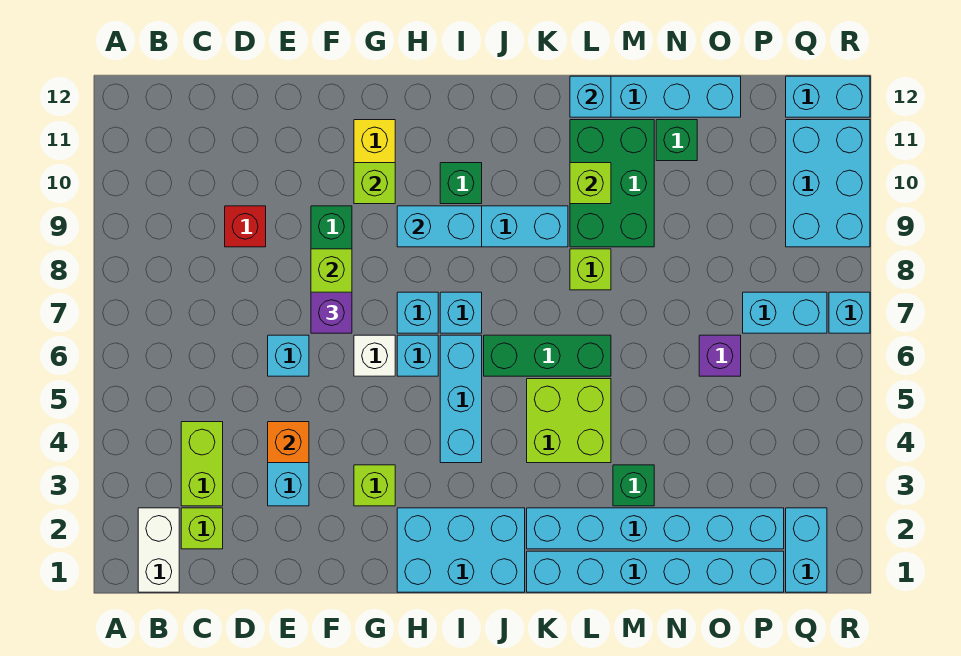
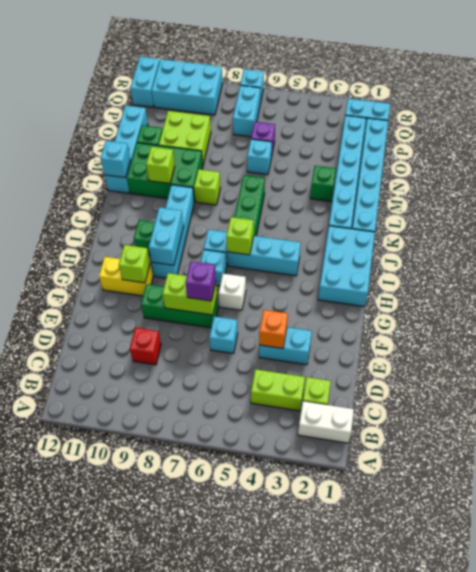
lime 1x1 brick [354,465,395,506] -> lime 1x1 brick moved to [226,217,254,255]
cyan 1x1 brick [397,335,438,376] -> cyan 1x1 brick moved to [247,139,272,175]
lime 2x2 brick [527,379,611,463] -> lime 2x2 brick moved to [159,111,211,164]

